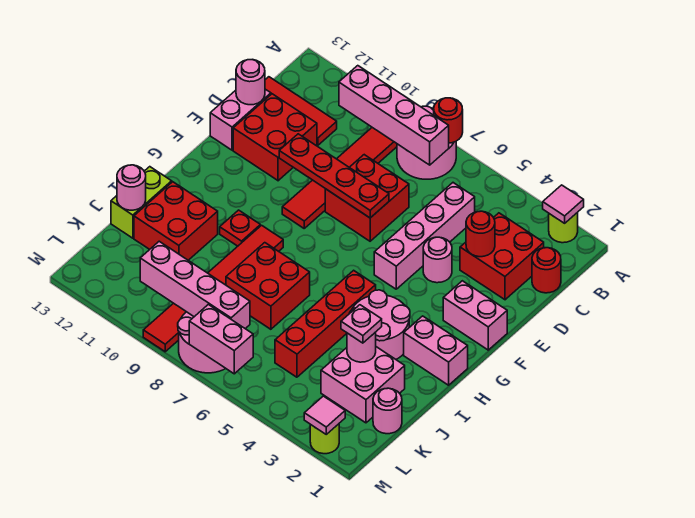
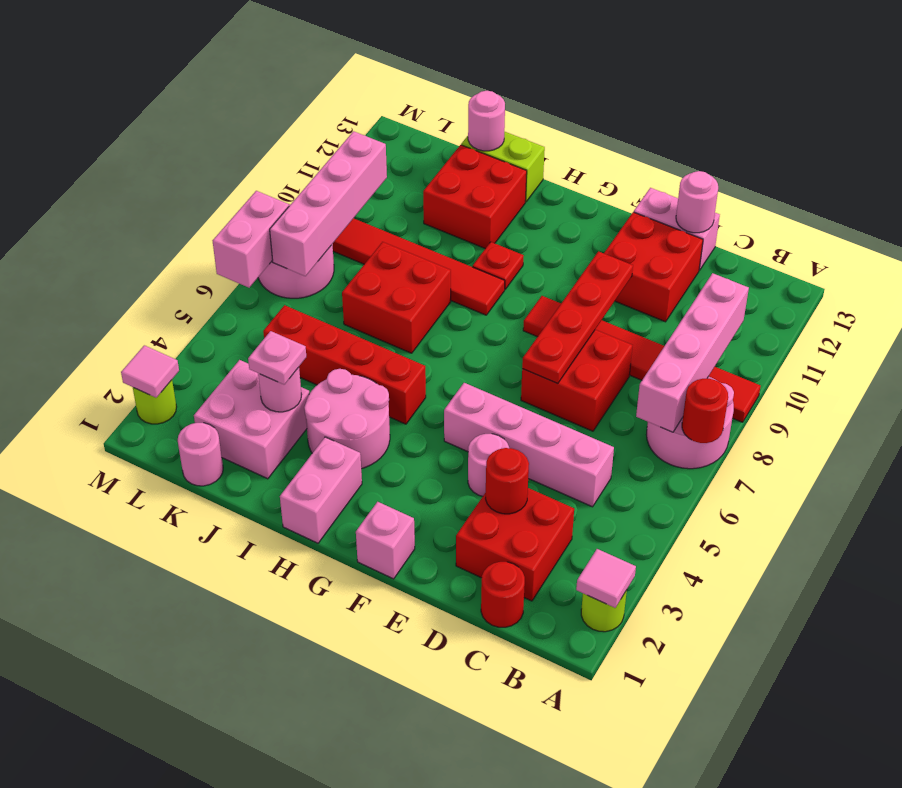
red 1x3 tile [265,77,337,145] -> none
pink 1x2 brick [443,281,507,350] -> pink 1x1 brick [356,502,415,579]

